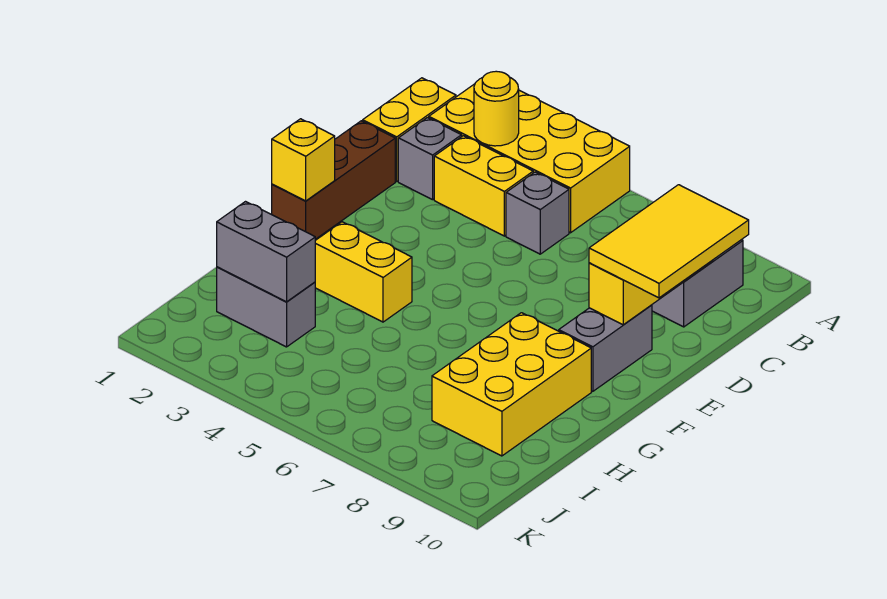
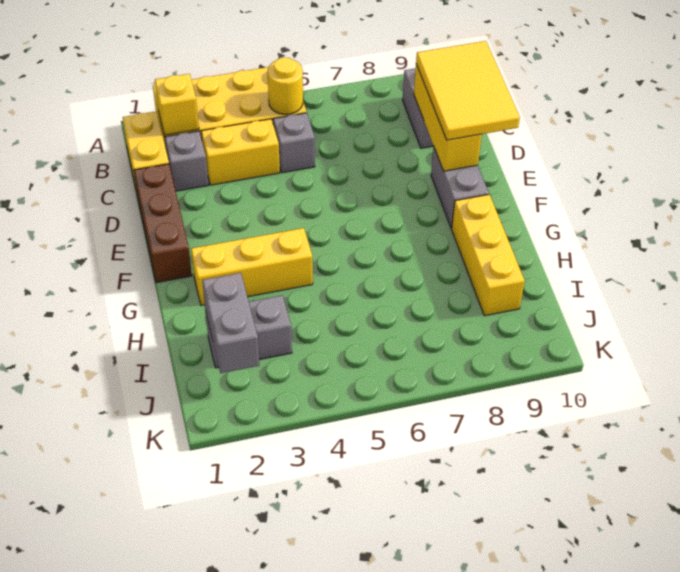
yellow 1x1 round brick [474,71,519,146] -> yellow 1x1 round brick moved to [268,57,303,114]
yellow 1x1 brick [272,119,335,201] -> yellow 1x1 brick moved to [155,74,199,135]
yellow 1x2 brick [315,222,412,322] -> yellow 1x3 brick [191,228,313,305]
yellow 2x3 brick [432,313,591,456] -> yellow 1x3 brick [452,195,525,316]
grey 1x2 brick [217,202,315,302] -> grey 1x2 brick turned to [202,273,259,373]

